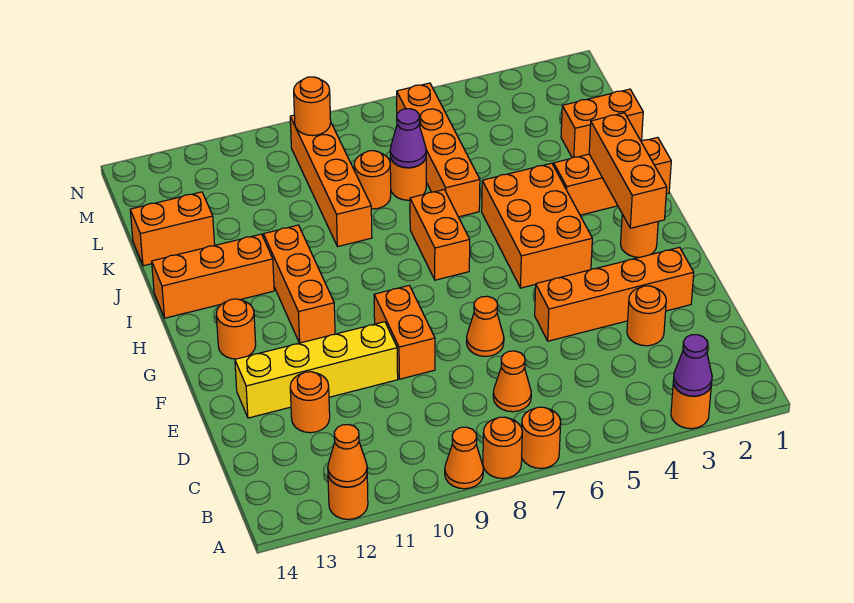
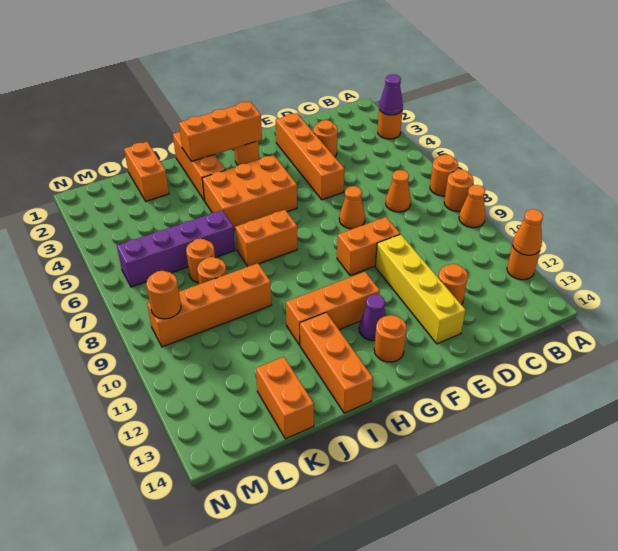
orange 1x4 brick [396,83,480,217] -> purple 1x4 brick [117,210,235,287]
purple 1x1 cone [390,109,426,168] -> purple 1x1 cone moved to [359,294,386,341]

